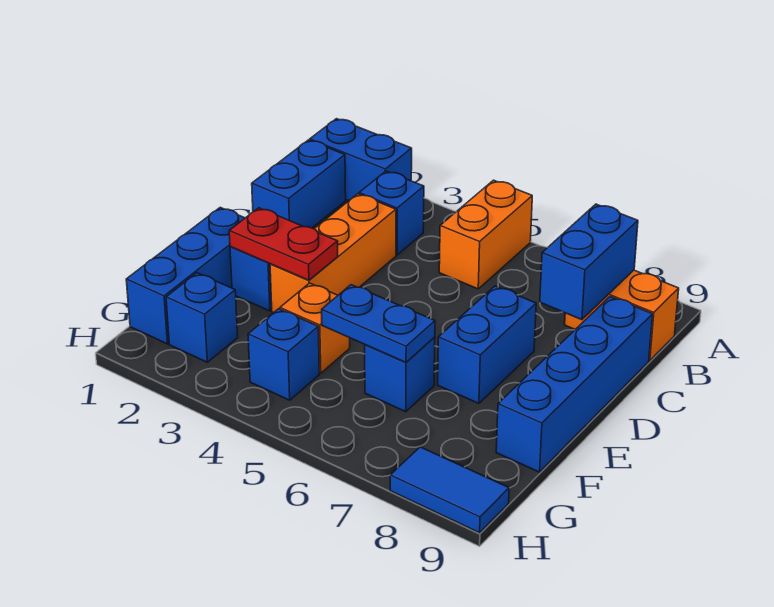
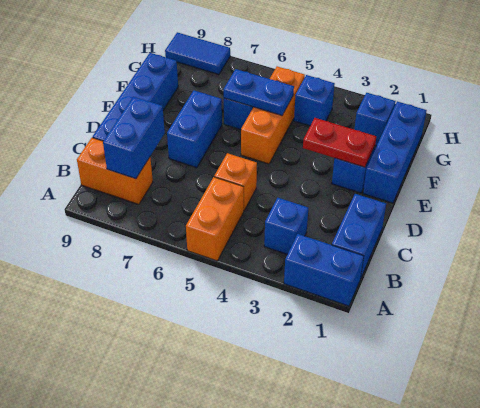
orange 1x3 brick [270,194,396,313] -> orange 1x3 brick moved to [241,66,305,164]
orange 1x1 brick [280,283,350,373] -> orange 1x1 brick moved to [214,153,257,210]

